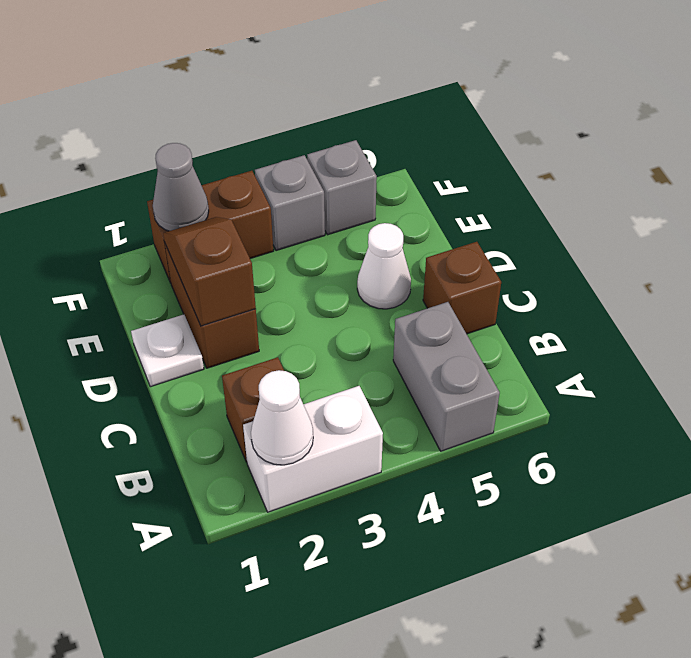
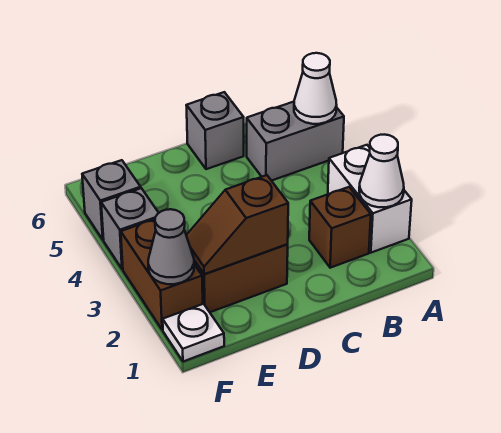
brown 1x1 brick [423,242,501,334] -> grey 1x1 brick [186,92,244,169]
white 1x1 plate [131,314,204,387] -> white 1x1 plate moved to [163,304,224,362]
white 1x1 cone [357,223,411,309] -> white 1x1 cone moved to [294,53,337,124]

